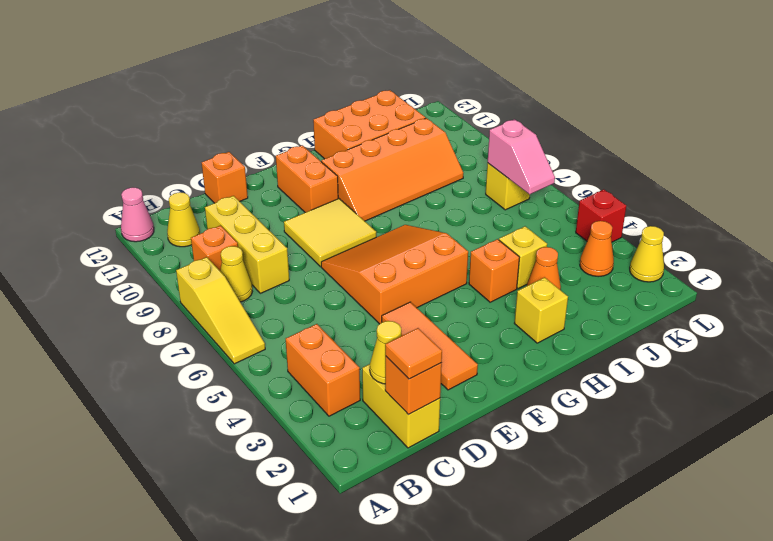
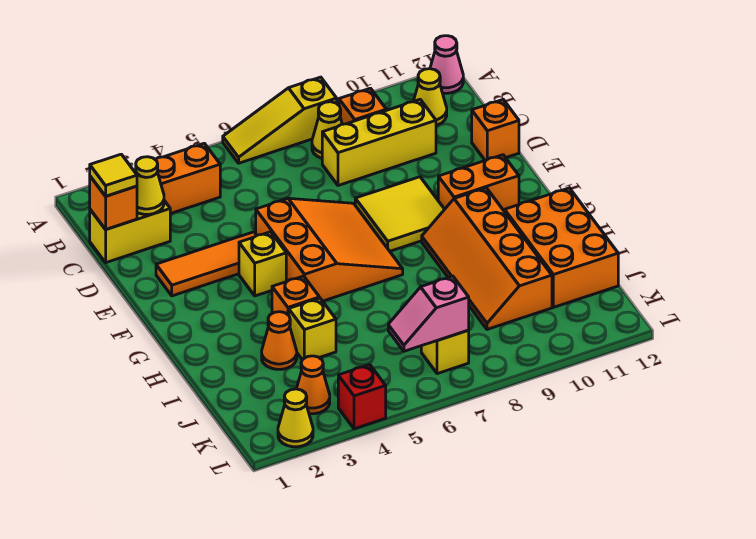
orange 1x1 tile [385,328,442,379] -> yellow 1x1 tile [90,154,137,196]
yellow 1x1 brick [514,277,568,343] -> yellow 1x1 brick moved to [239,232,286,296]

